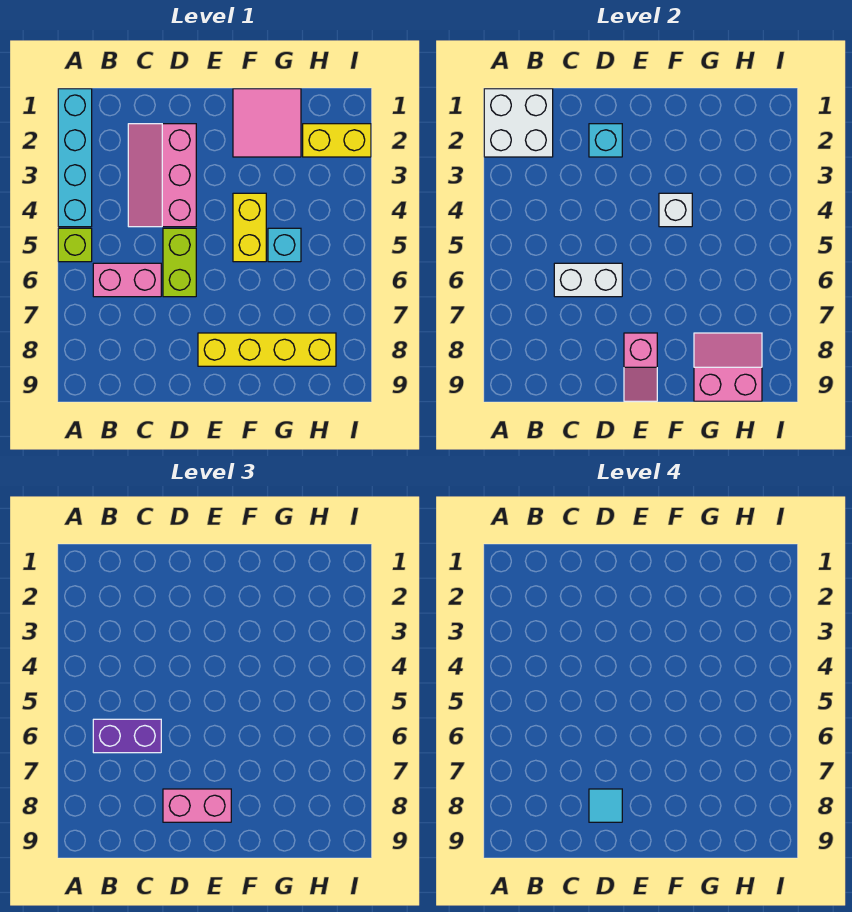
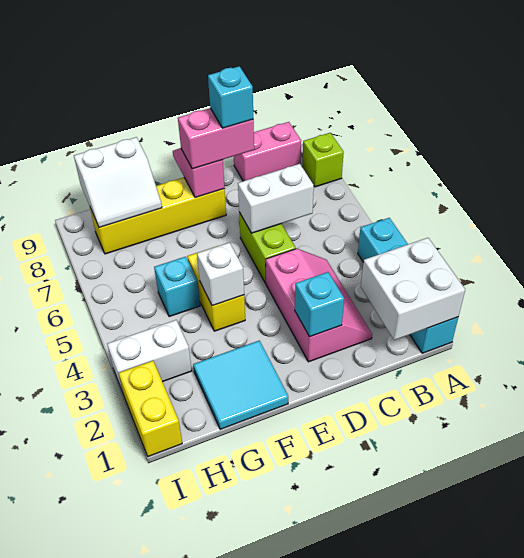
lime 1x1 brick [58,228,92,262] -> lime 1x1 brick moved to [302,133,344,187]
pink 1x2 brick [93,263,161,297] -> pink 1x2 brick moved to [234,122,301,181]
purple 1x2 brick [93,719,161,753] -> none
cyan 1x1 tile [589,789,622,822] -> cyan 1x1 brick [208,66,253,128]
pink 2x2 tile [233,89,301,157] -> cyan 2x2 tile [193,341,288,429]
pink 2x2 slope [694,333,762,401] -> white 2x2 slope [74,137,162,228]
yellow 1x2 brick [303,124,371,157] -> yellow 1x2 brick turned to [119,361,182,456]
none -> white 1x2 brick [107,320,192,392]

